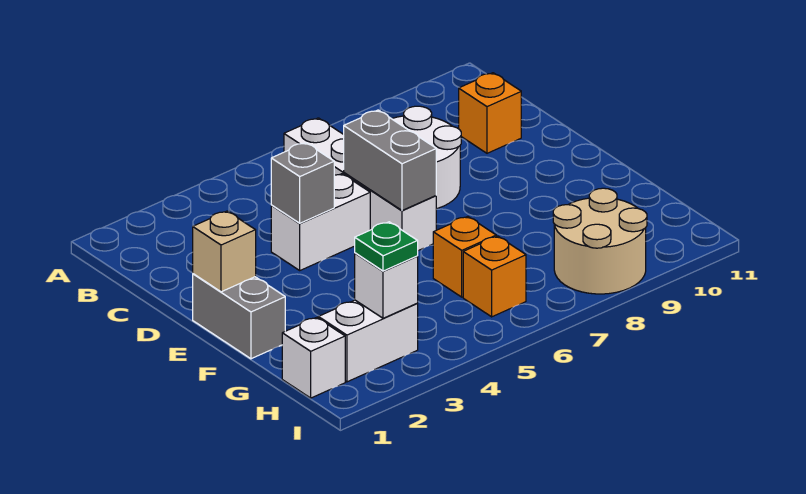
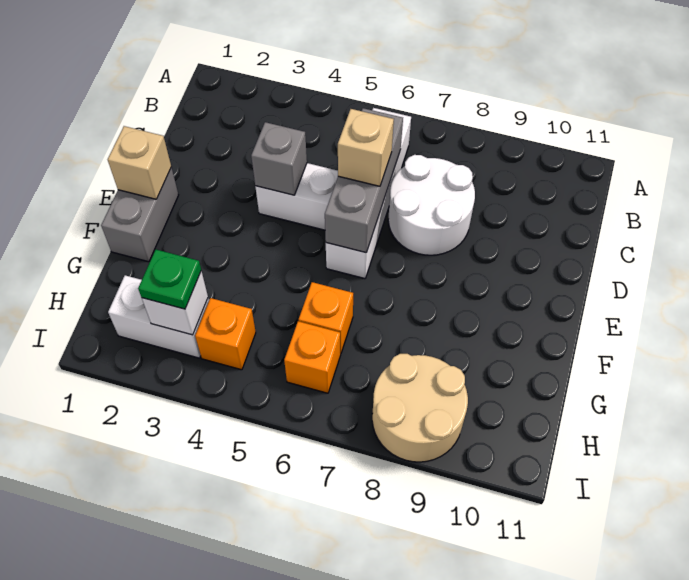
orange 1x1 brick [459,73,521,153] -> orange 1x1 brick moved to [195,298,256,370]
grey 1x2 brick [344,110,436,210] -> grey 1x3 brick [325,108,403,253]
none -> tan 1x1 brick [338,109,394,186]
white 1x1 brick [282,317,345,398] -> none

